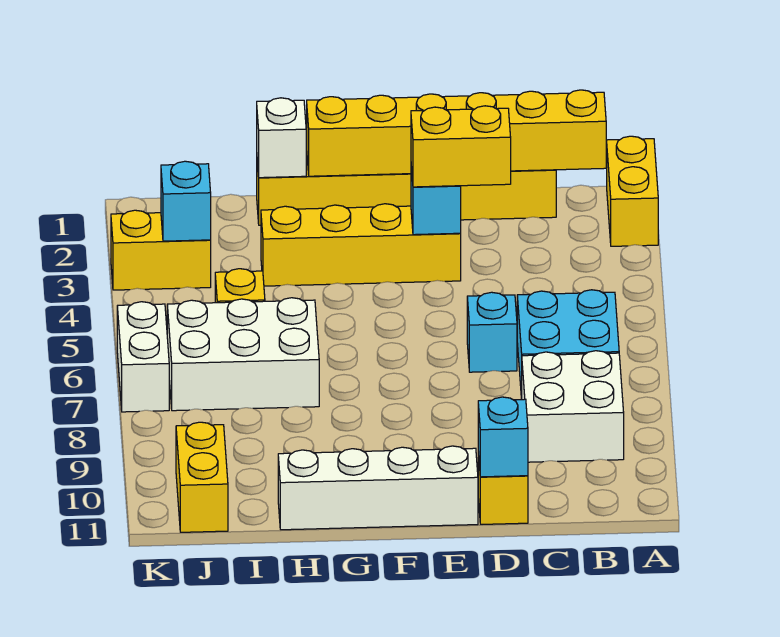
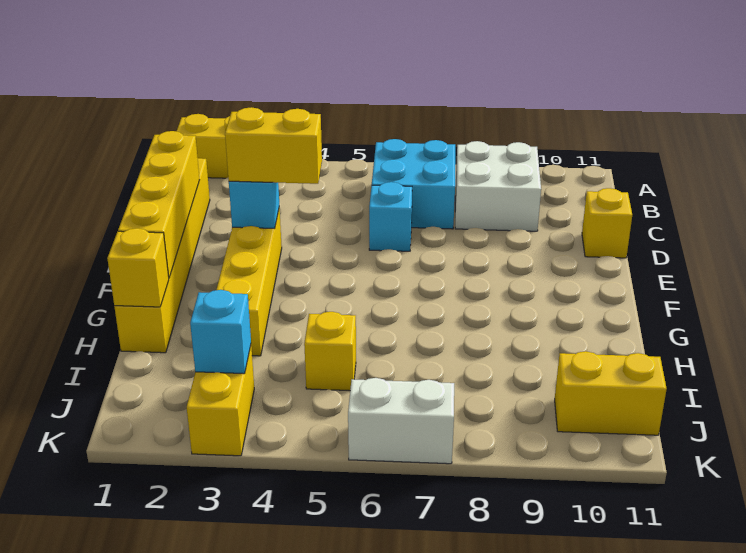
yellow 1x6 brick [306,90,606,176] -> yellow 1x4 brick [118,131,200,278]
yellow 1x2 brick [411,106,511,187] -> yellow 1x2 brick turned to [225,107,322,184]
cyan 1x1 brick [478,397,528,477] -> none
white 1x4 brick [278,446,478,530] -> none
white 1x1 brick [257,98,306,178] -> yellow 1x1 brick [107,228,169,307]
white 2x3 brick [167,298,319,411] -> none

